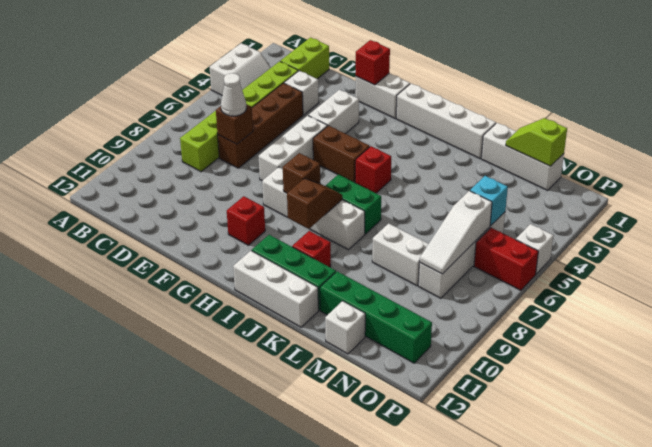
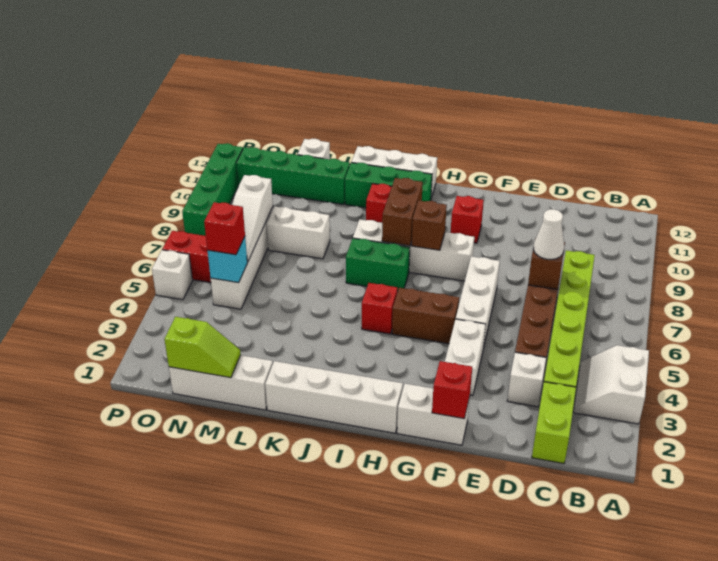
brown 1x2 slope [287,179,342,229] -> brown 1x2 brick [382,178,423,246]
none -> red 1x1 brick [204,202,245,255]
white 1x3 slope [419,191,492,274] -> white 1x3 slope turned to [232,175,273,262]
none -> green 1x4 brick [182,143,243,236]

